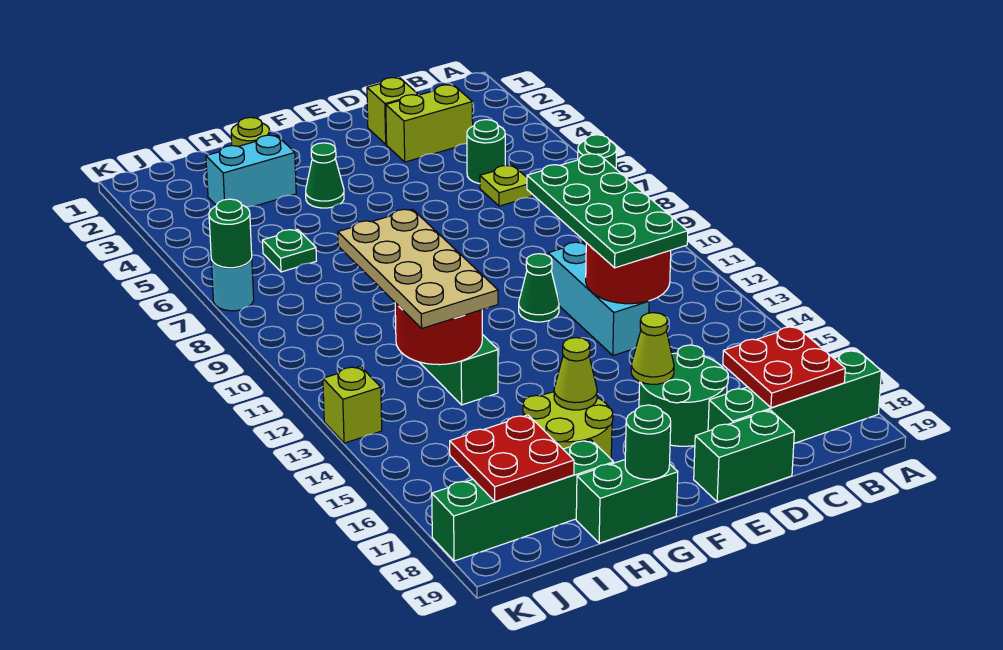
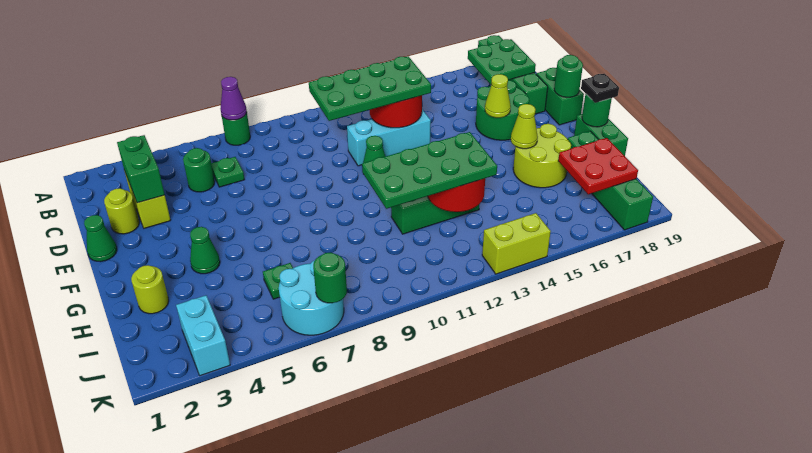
none -> purple 1x1 cone [220,77,247,120]
red 2x2 plate [723,326,845,408] -> green 2x2 plate [468,39,536,84]
none -> green 1x2 brick [117,135,165,203]
lime 1x1 plate [480,165,533,206] -> green 1x1 plate [211,157,245,187]
lime 1x1 brick [367,78,418,144] -> lime 1x1 round brick [104,188,139,234]
none -> green 1x1 cone [84,215,117,262]
none -> green 1x1 round brick [554,55,583,97]
none -> black 1x1 plate [581,74,619,103]
cyan 1x2 brick [206,135,296,207] -> cyan 1x2 brick moved to [176,295,230,376]
tan 2x4 plate [338,209,498,328] -> green 2x4 plate [362,132,497,209]
cyan 1x1 round brick [211,259,254,311] -> cyan 2x2 round brick [279,260,344,335]
lime 1x1 brick [323,367,382,443] -> lime 1x2 brick [482,213,551,274]

